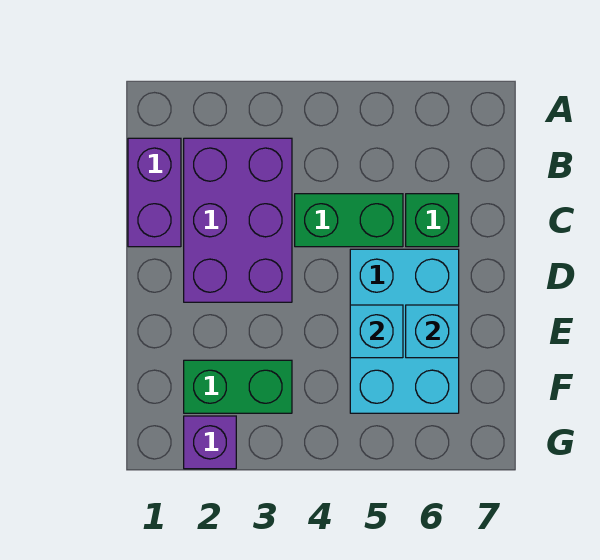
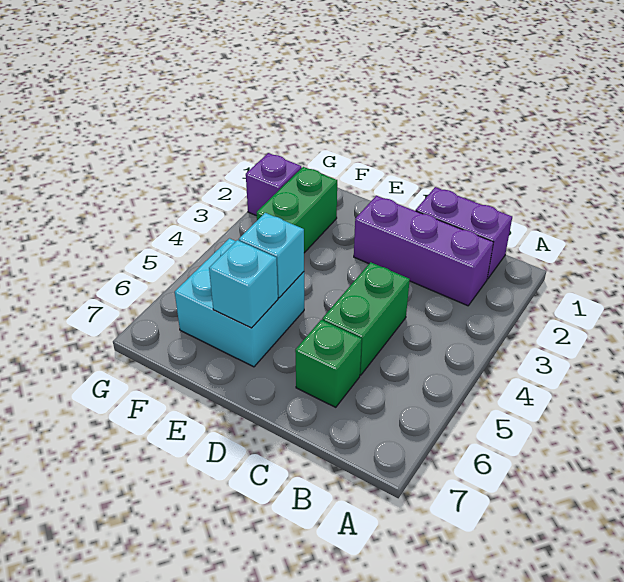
purple 2x3 brick [184,138,292,302] -> purple 1x3 brick [354,196,493,306]
cyan 2x3 brick [350,249,459,413] -> cyan 2x2 brick [175,238,304,367]

